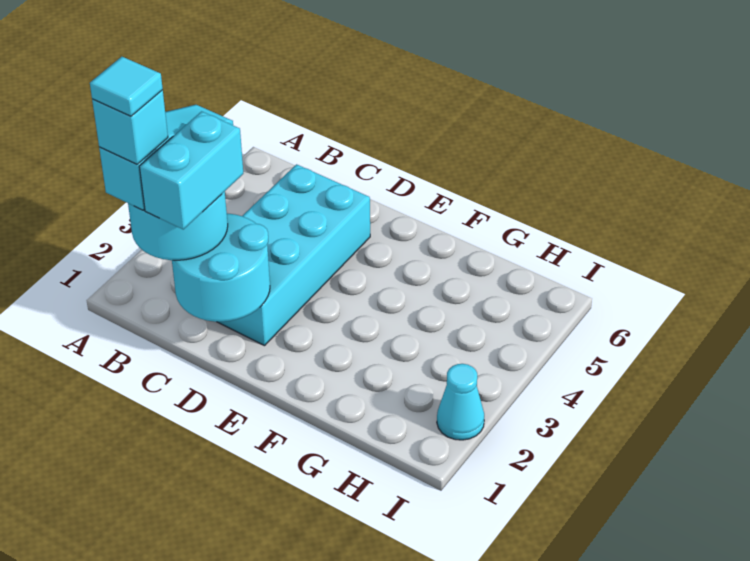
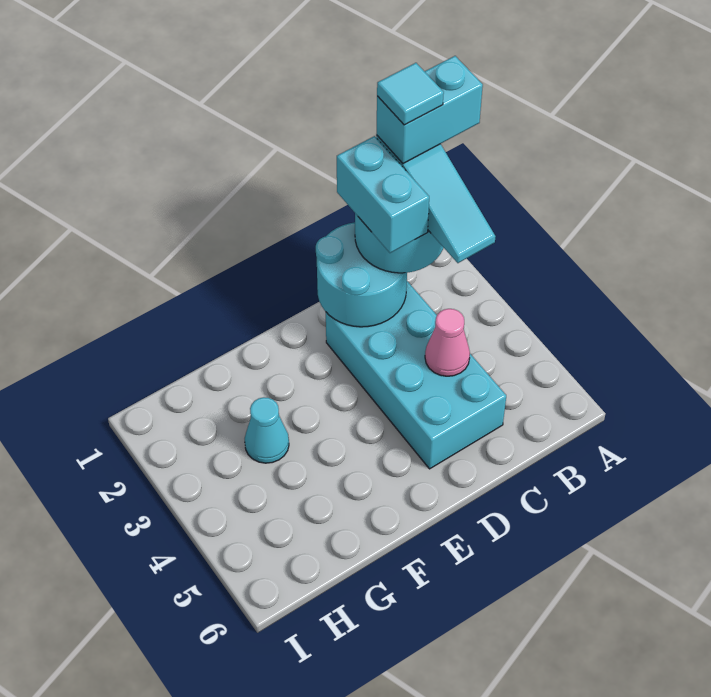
cyan 1x1 brick [92,90,168,164] -> cyan 1x2 brick [376,56,483,163]
none -> pink 1x1 cone [425,309,470,376]
cyan 1x1 cone [437,364,484,440] -> cyan 1x1 cone moved to [245,397,289,463]

